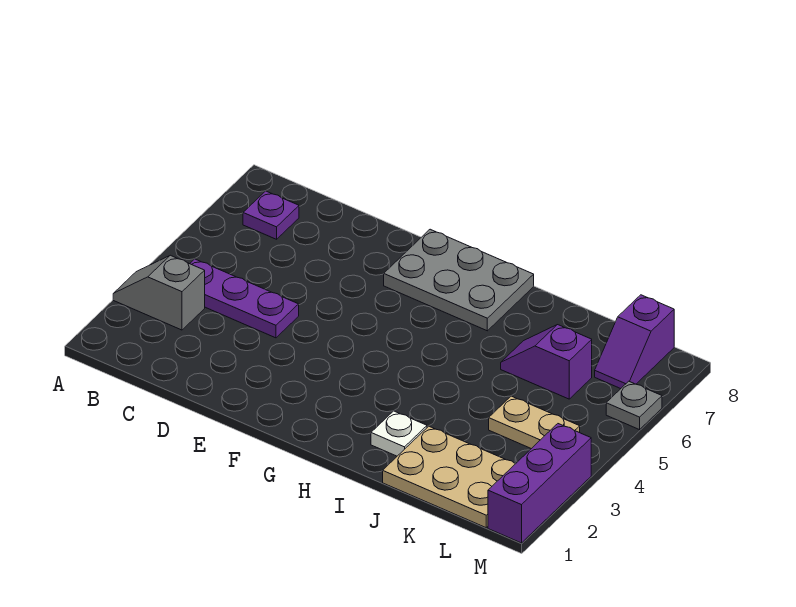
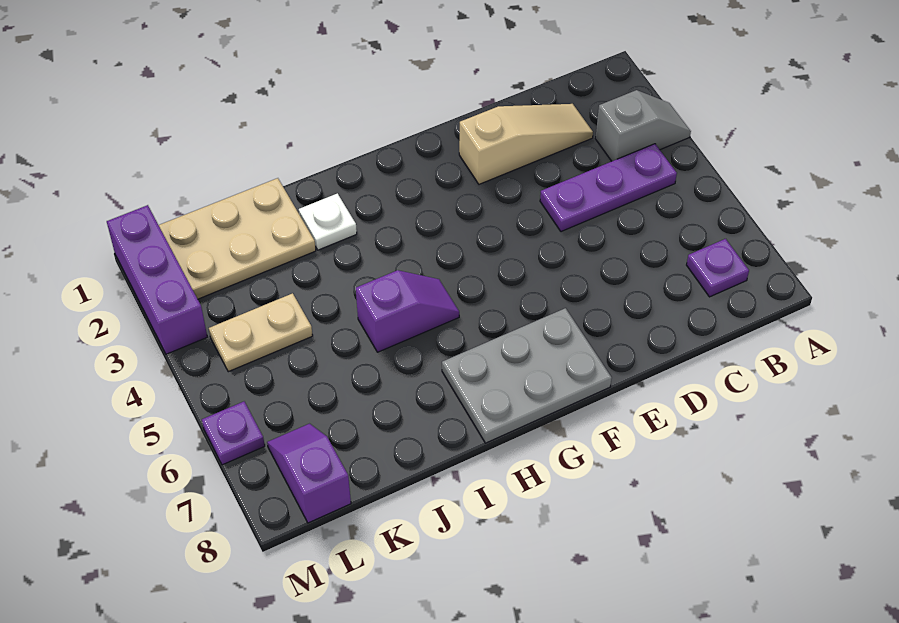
none -> tan 1x3 slope [459,104,593,184]
purple 1x2 slope [501,325,592,399] -> purple 1x2 slope moved to [356,270,459,352]
grey 1x1 plate [606,381,662,430] -> purple 1x1 plate [202,402,265,465]

